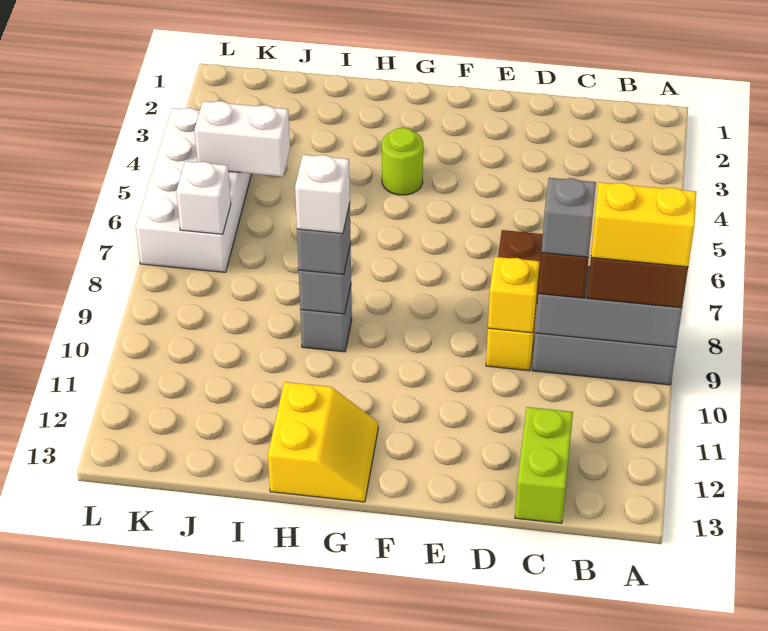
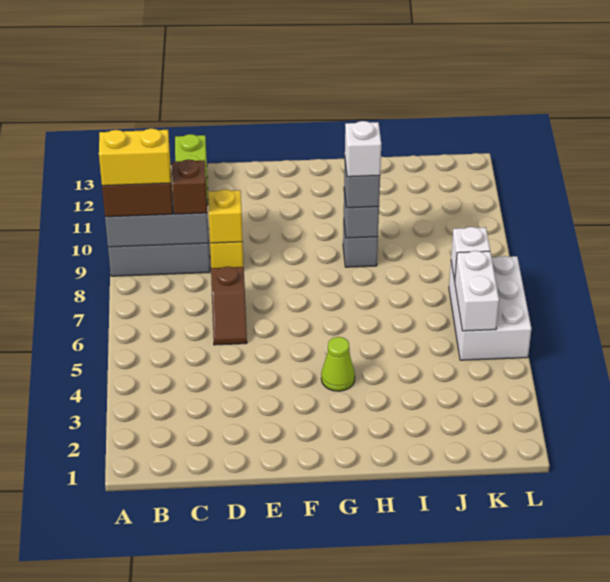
grey 1x1 brick [541,178,596,257] -> none
lime 1x1 round brick [382,128,423,195] -> lime 1x1 cone [321,337,355,391]
yellow 2x2 slope [268,382,378,502] -> none
white 1x2 brick [195,101,290,177] -> white 1x2 brick turned to [455,251,499,331]
white 2x4 brick [136,108,251,272] -> white 2x3 brick [449,256,531,360]

